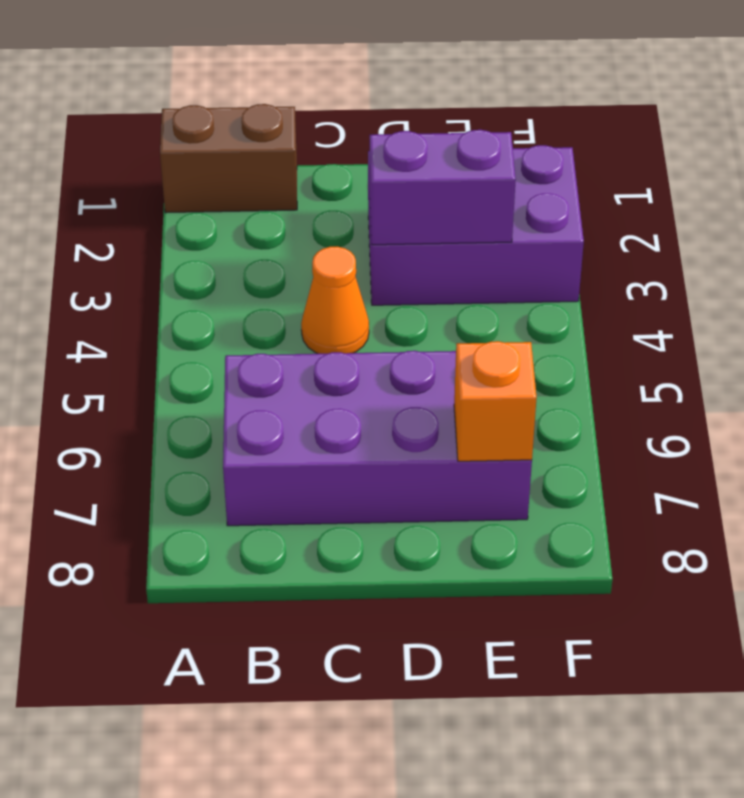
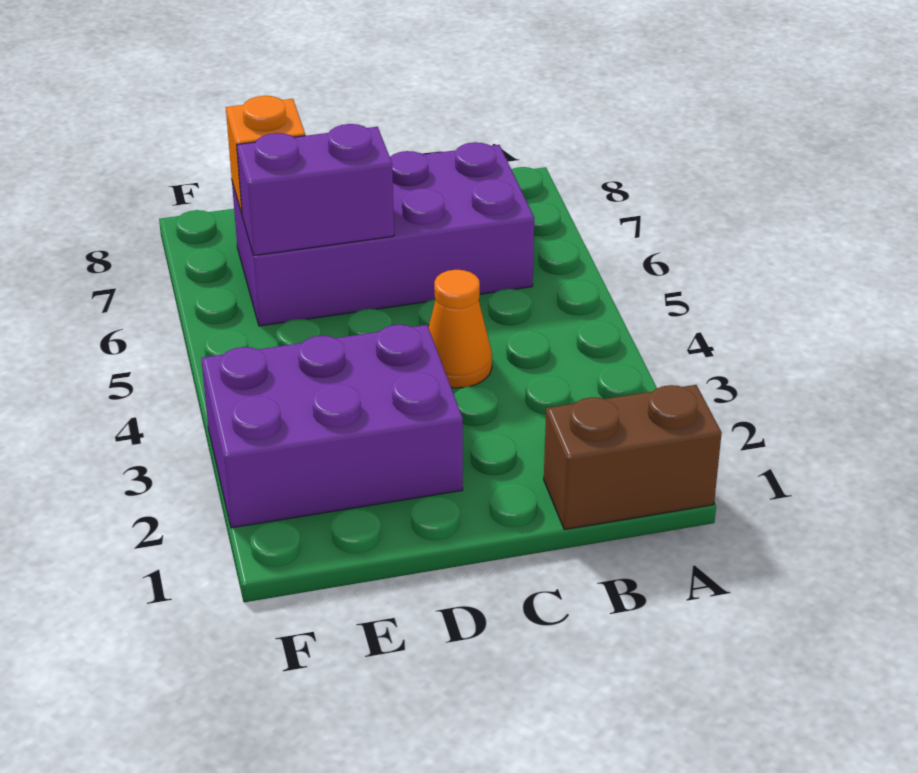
purple 1x2 brick [370,130,516,245] -> purple 1x2 brick moved to [237,124,394,256]

